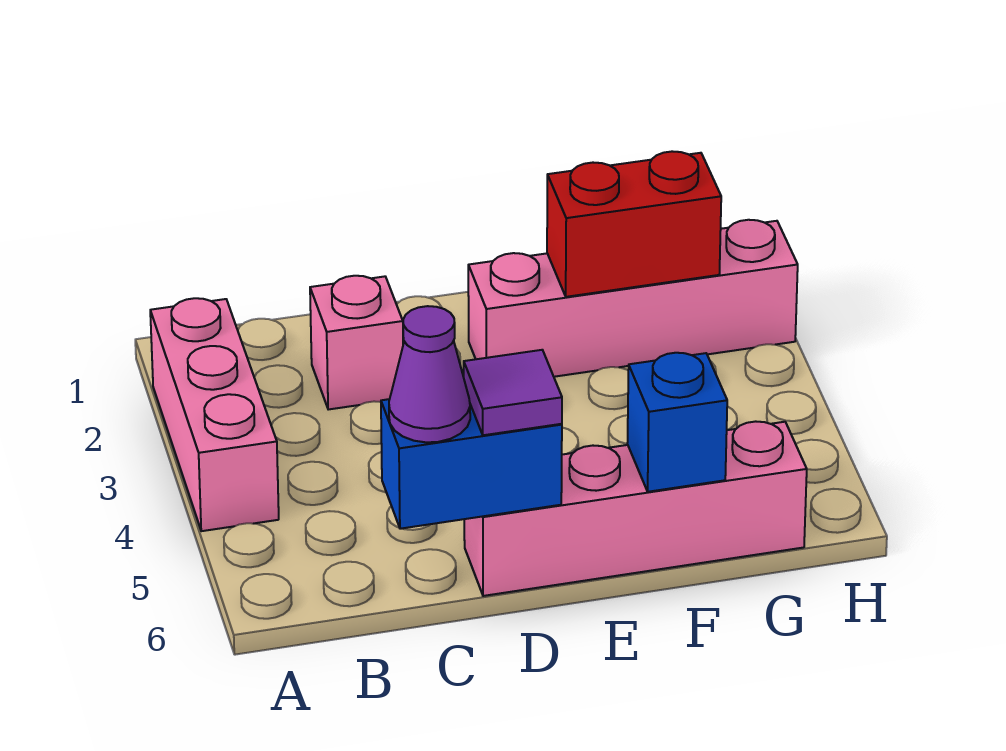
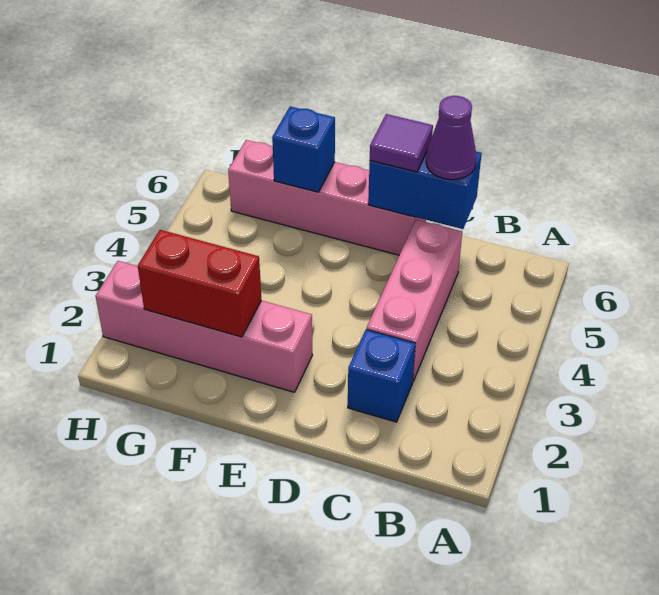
pink 1x3 brick [150,298,279,531] -> pink 1x3 brick moved to [367,220,462,381]
pink 1x1 brick [310,276,403,410] -> blue 1x1 brick [348,330,415,422]

